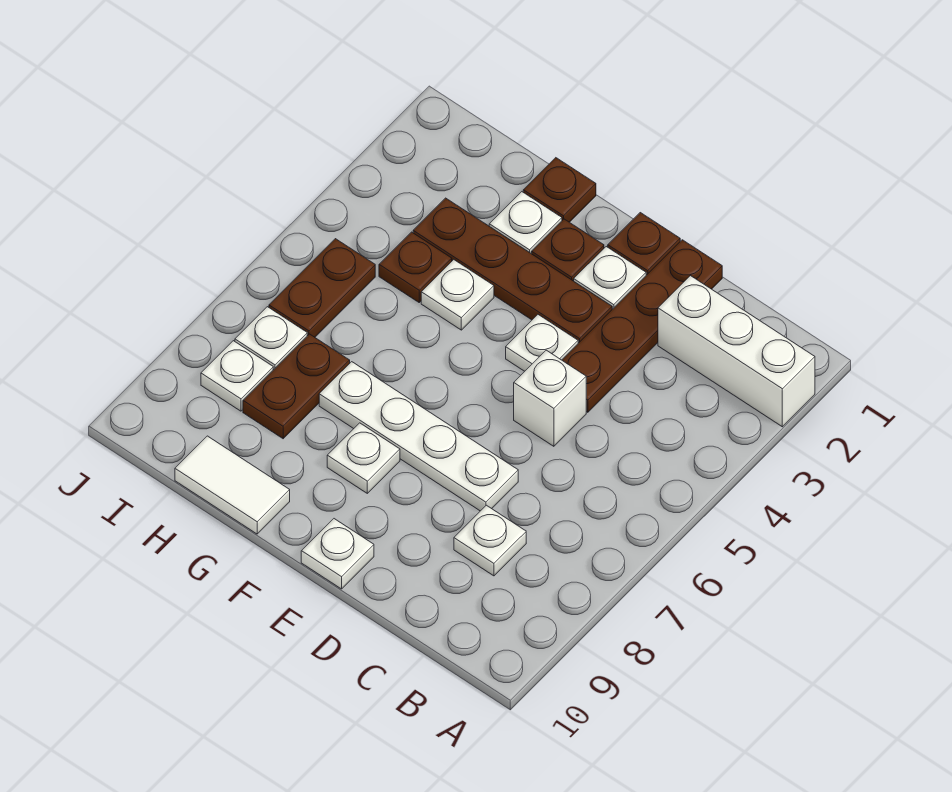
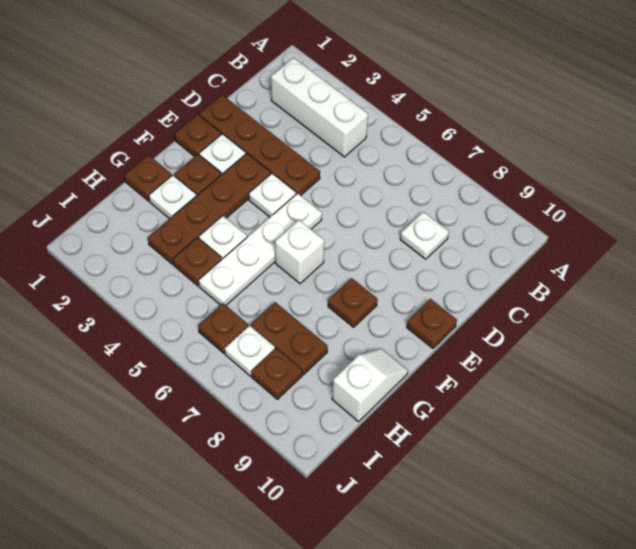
white 1x3 brick [658,276,815,427] -> white 1x3 brick turned to [271,58,368,157]
white 1x1 brick [514,350,586,446] -> white 1x1 brick moved to [275,220,325,284]
white 1x4 plate [319,362,518,511] -> white 1x4 plate moved to [198,193,322,305]
white 1x1 plate [301,519,374,589] -> brown 1x1 plate [407,299,457,348]
white 1x1 plate [327,423,400,493] -> brown 1x1 plate [328,278,378,327]
white 1x2 tile [175,436,290,534] -> white 1x2 slope [332,349,408,422]
brown 1x2 plate [269,239,375,337] -> brown 1x1 plate [198,303,248,353]
white 1x1 plate [201,341,273,411] -> brown 1x1 plate [251,348,302,399]

